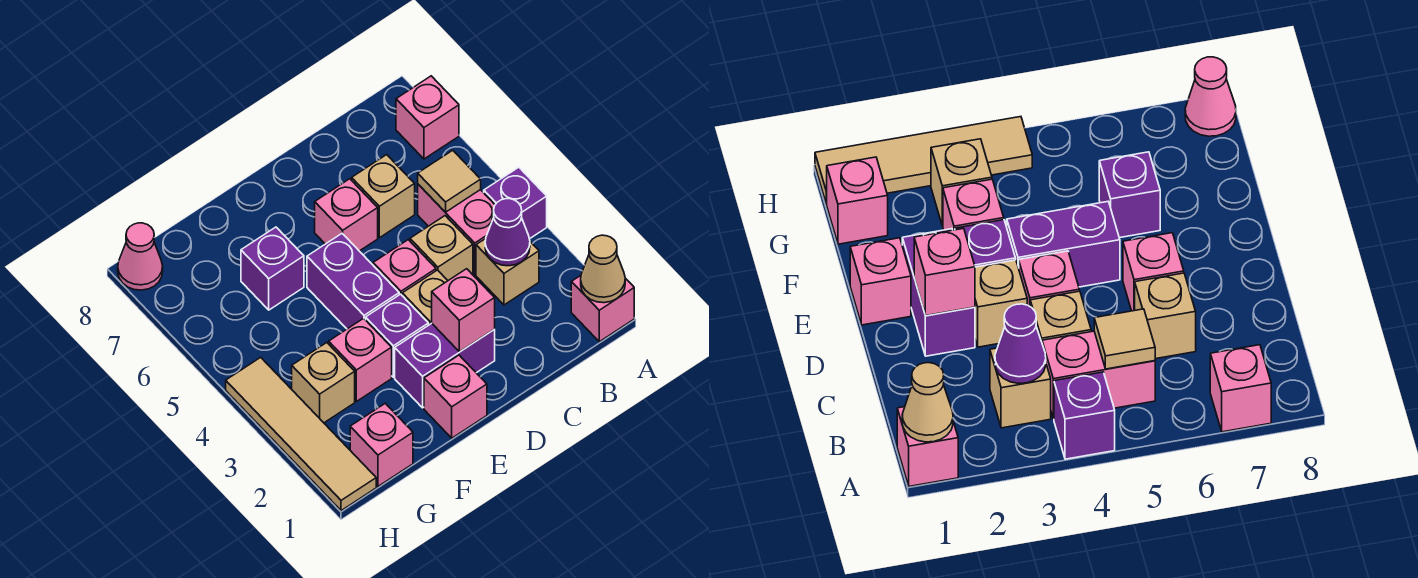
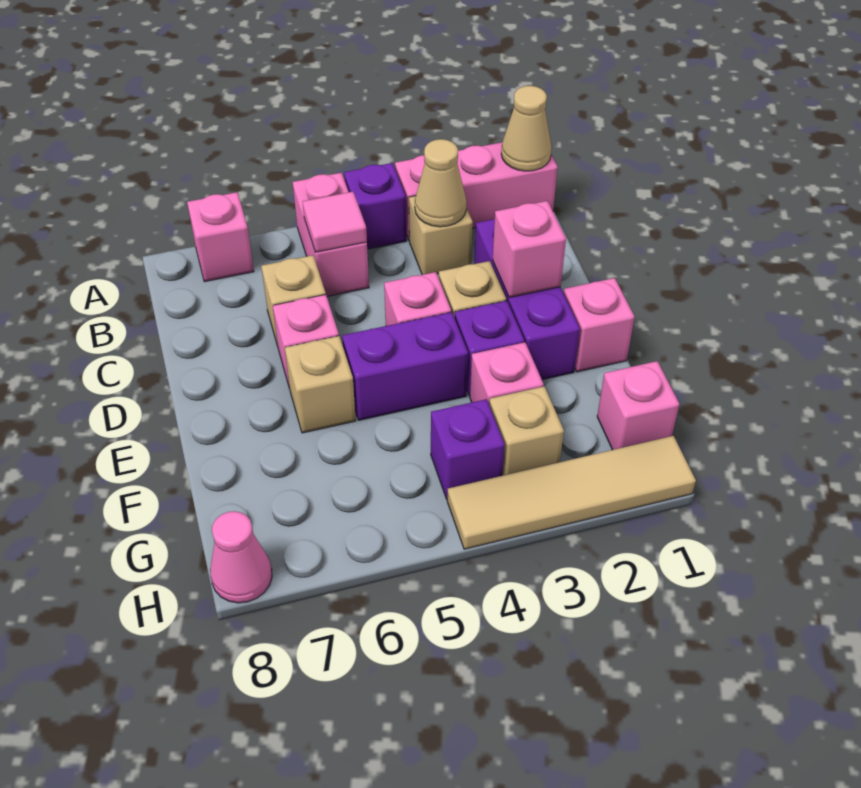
pink 1x1 brick [571,276,634,342] -> pink 1x3 brick [395,142,558,241]
purple 1x1 cone [485,199,530,266] -> tan 1x1 cone [415,139,467,227]
pink 1x2 brick [418,184,495,274] -> pink 1x2 brick turned to [293,173,369,296]
tan 1x1 tile [418,150,481,212] -> pink 1x1 tile [303,192,367,252]
tan 1x1 brick [410,216,473,280] -> tan 1x1 brick moved to [285,336,356,433]
purple 1x2 brick [395,323,495,408] -> purple 1x3 brick [474,219,580,380]
purple 1x1 brick [241,227,304,310] -> purple 1x1 brick moved to [431,399,505,499]

